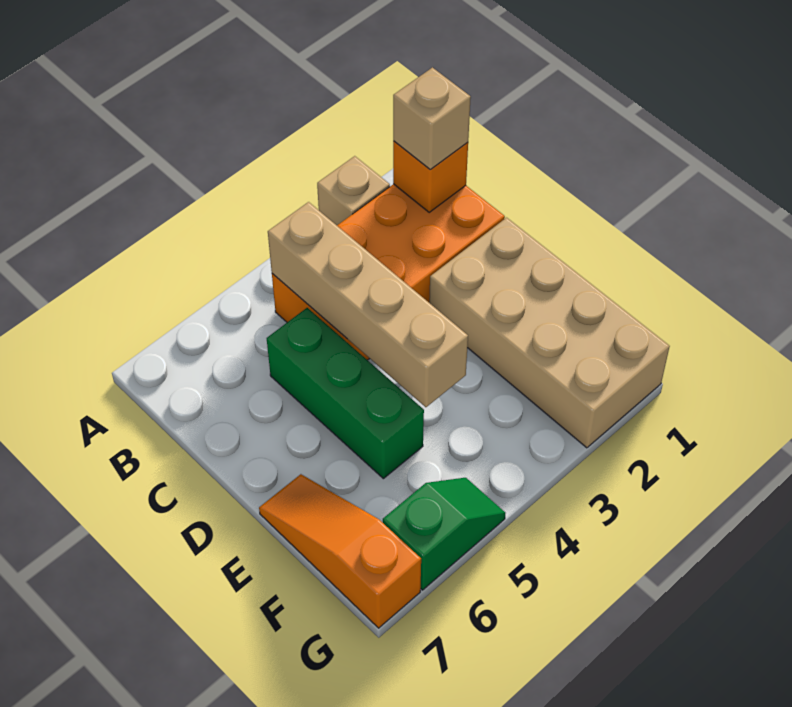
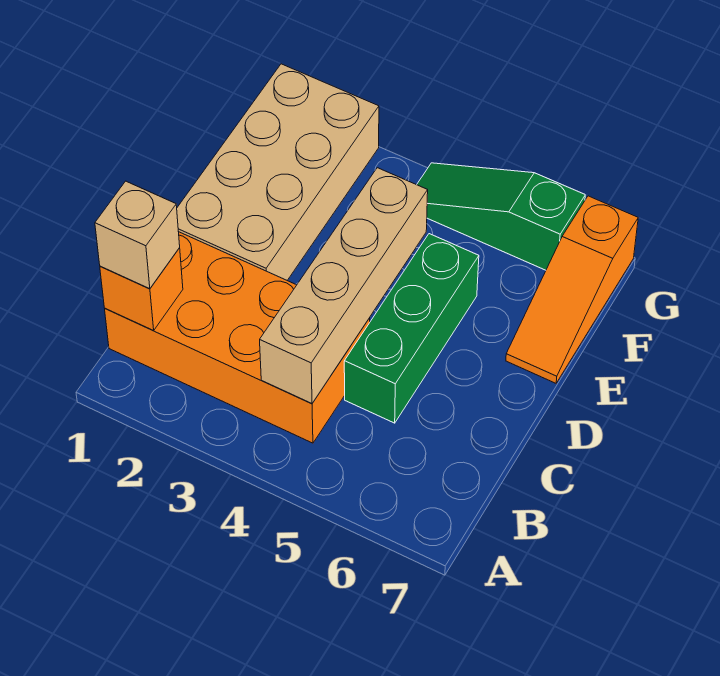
tan 1x1 brick [317,156,390,225] -> none
green 1x2 slope [383,478,505,590] -> green 1x3 slope [417,163,585,270]

